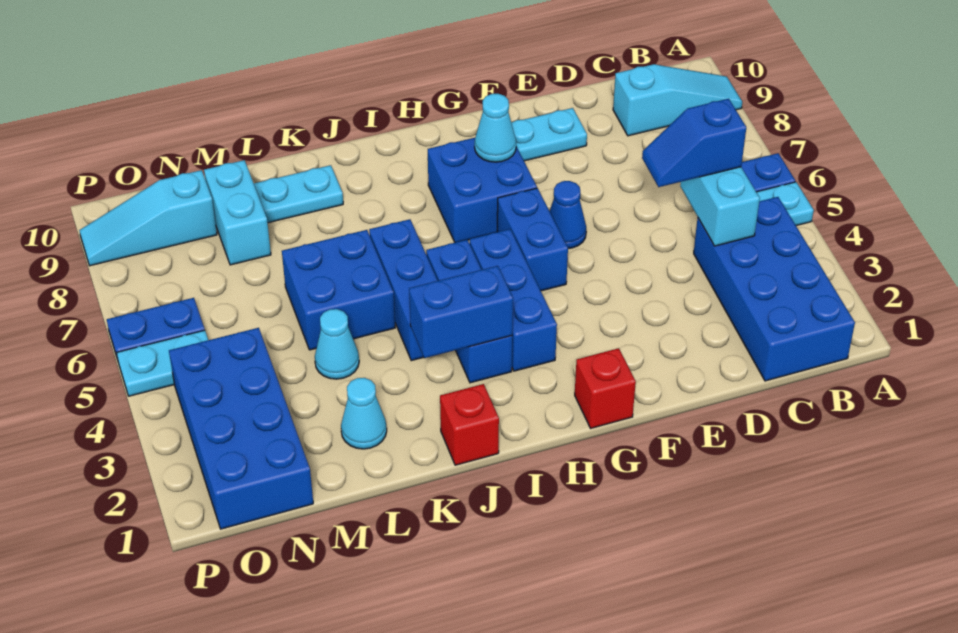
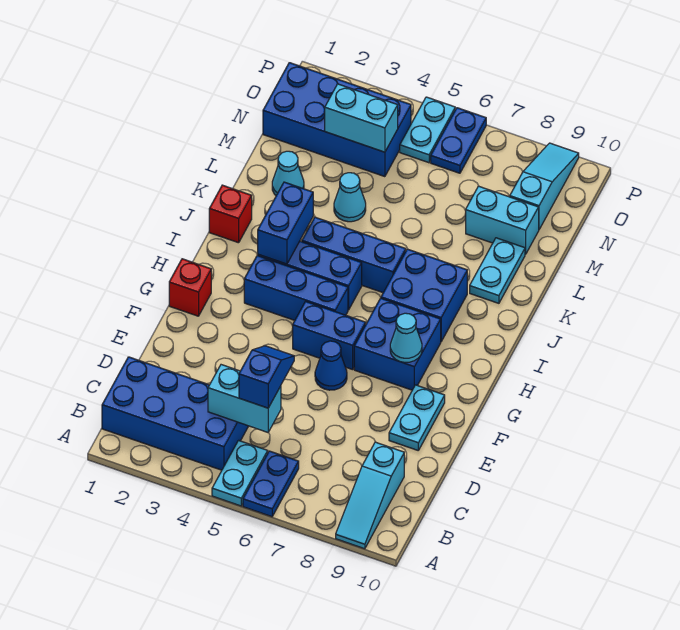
blue 2x2 brick [282,230,395,350] -> blue 2x2 brick moved to [381,249,467,341]
none -> cyan 1x2 brick [325,84,398,152]

